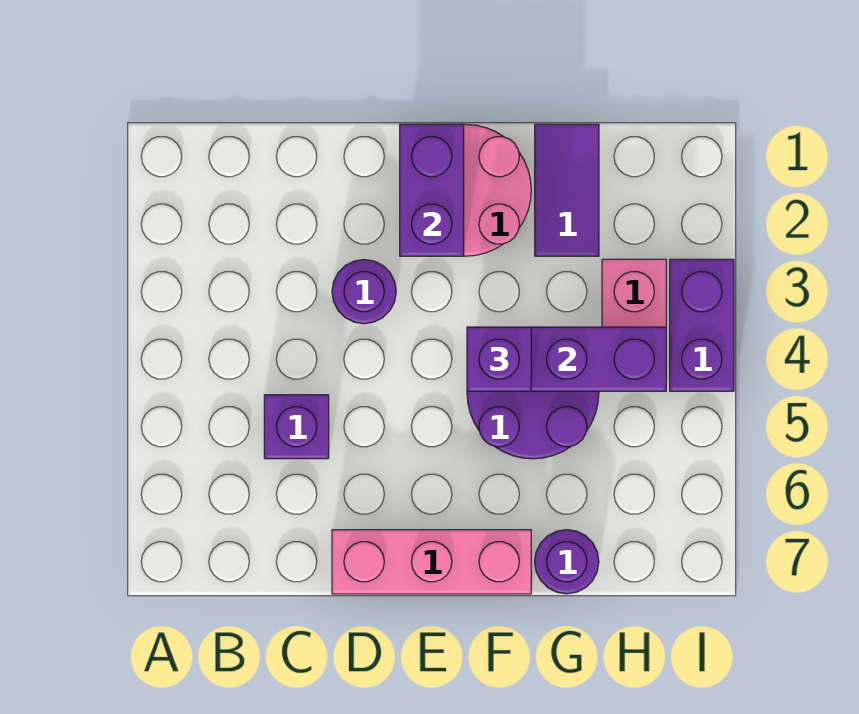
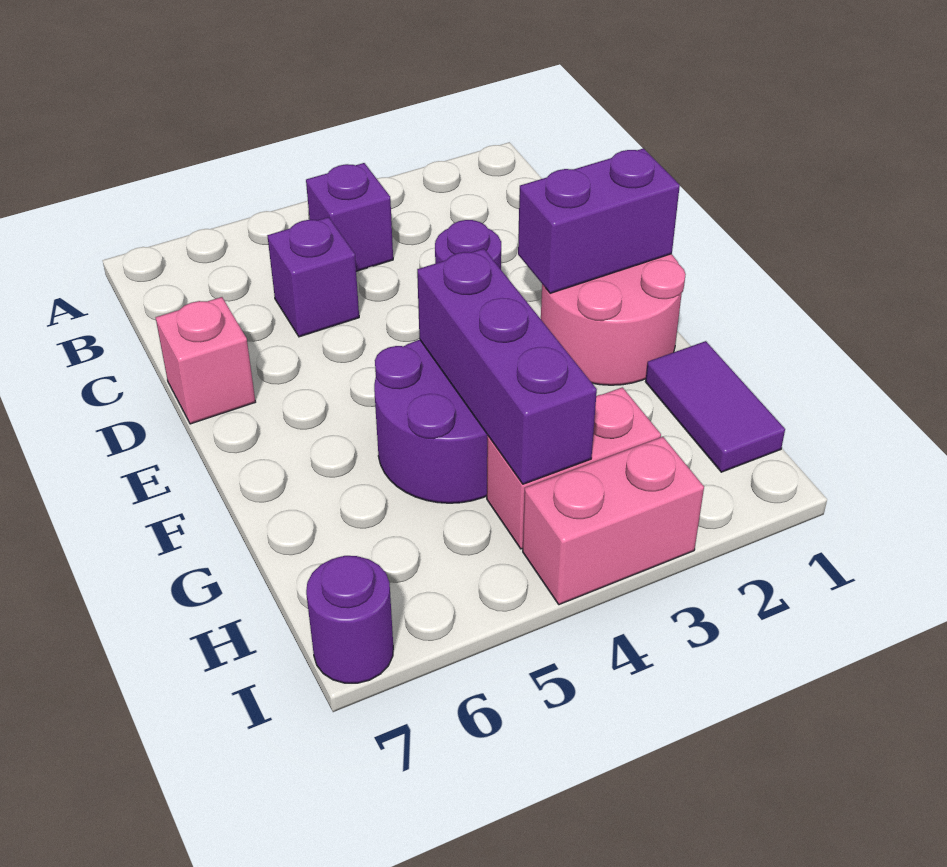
pink 1x3 brick [332,530,531,594] -> pink 1x1 brick [156,297,255,424]
purple 1x1 brick [467,327,531,391] -> purple 1x1 brick moved to [306,163,393,271]
purple 1x2 tile [535,124,599,256] -> purple 1x2 tile turned to [645,341,785,472]
purple 1x1 round brick [535,530,599,594] -> purple 1x1 round brick moved to [306,556,393,683]
purple 1x2 brick [670,259,734,391] -> pink 1x2 brick [523,437,704,605]

